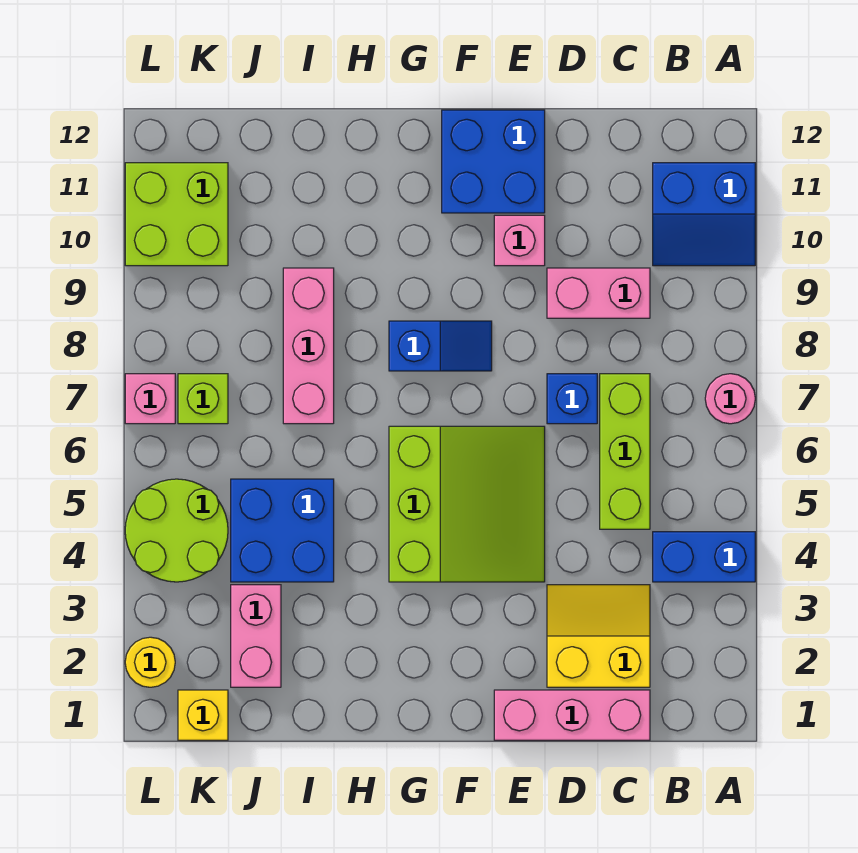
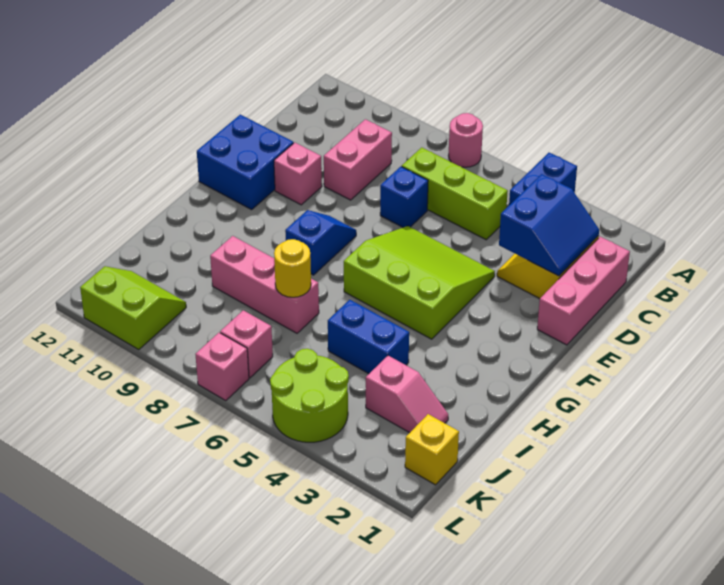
blue 2x2 slope [653,163,755,266] -> blue 2x2 slope moved to [499,174,599,276]
blue 2x2 brick [231,479,334,582] -> blue 1x2 brick [328,300,409,374]
pink 1x2 brick [231,585,281,687] -> pink 1x2 slope [366,356,448,433]
lime 1x1 brick [178,374,228,424] -> pink 1x1 brick [220,310,273,378]
lime 2x2 brick [125,163,228,266] -> lime 2x2 slope [80,266,186,349]
yellow 1x1 round brick [125,637,175,687] -> yellow 1x1 round brick moved to [274,239,311,297]

